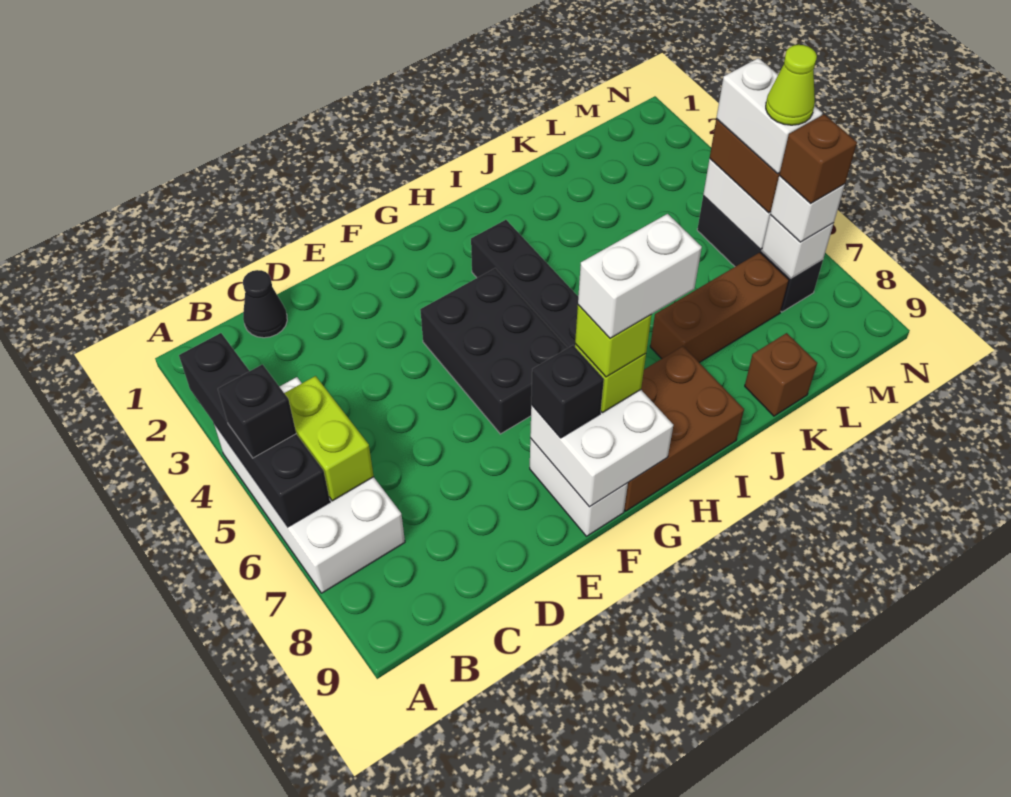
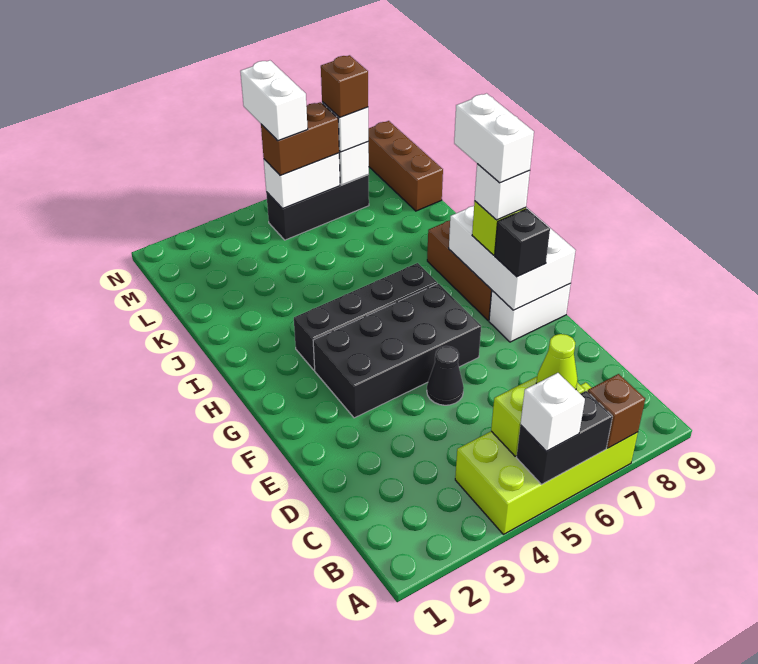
black 1x4 brick [179,333,330,527] -> black 1x2 brick [516,391,613,484]
white 2x4 brick [214,377,405,593] -> lime 2x4 brick [455,382,638,534]
black 1x1 brick [218,365,296,458] -> white 1x1 brick [520,373,585,451]
black 1x1 cone [243,270,287,338] -> black 1x1 cone moved to [427,346,464,405]
black 2x3 brick [420,268,567,434] -> black 2x4 brick [313,284,481,418]
white 2x2 brick [530,390,673,507] -> white 2x3 brick [449,206,576,310]
lime 1x1 brick [575,305,651,377] -> white 1x1 brick [475,164,530,220]
brown 1x3 brick [650,252,789,363] -> brown 1x3 brick moved to [368,121,443,211]
brown 1x1 brick [745,333,817,416] -> brown 1x1 brick moved to [587,374,645,448]
white 1x2 brick [716,58,823,174] -> white 1x2 brick turned to [240,61,308,141]
lime 1x1 cone [766,45,817,125] -> lime 1x1 cone moved to [536,334,578,390]

